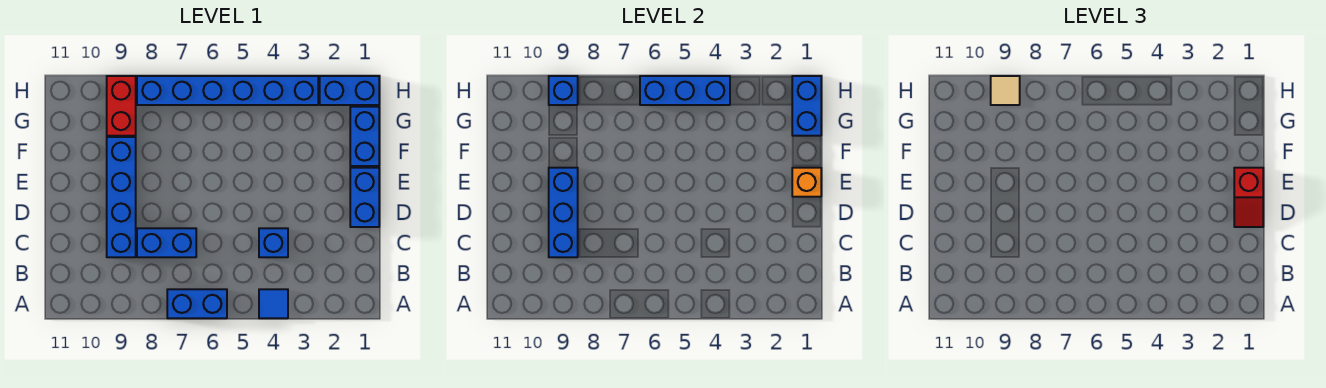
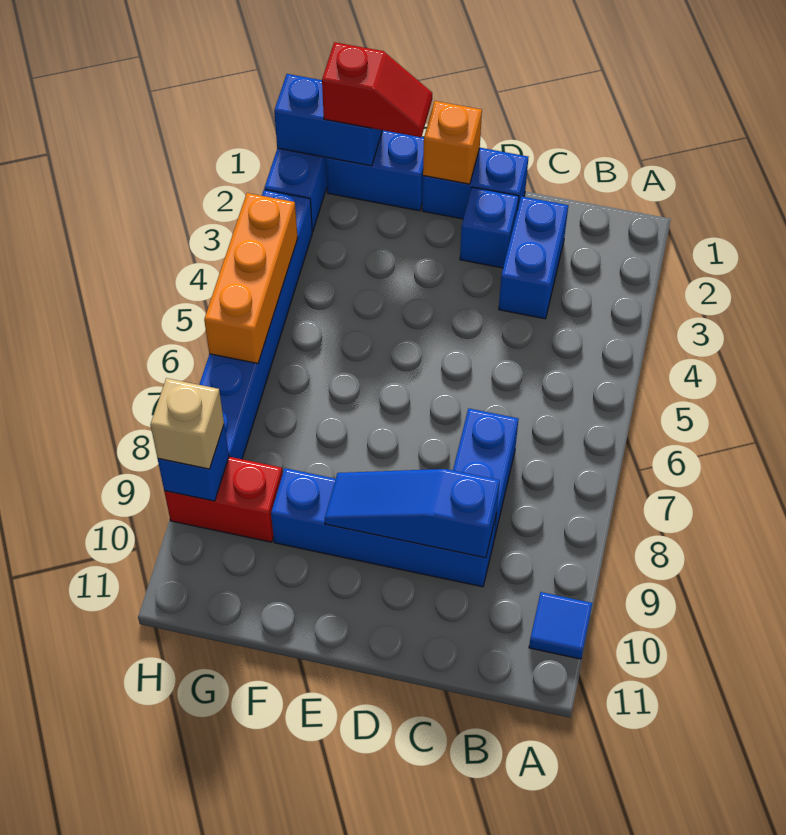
blue 1x1 tile [259,289,288,318] -> blue 1x1 tile moved to [529,592,592,659]
blue 1x2 brick [167,289,227,318] -> blue 1x2 brick moved to [499,196,568,319]
blue 1x1 brick [259,228,288,257] -> blue 1x1 brick moved to [460,187,519,268]
blue 1x3 brick [549,168,578,257] -> blue 1x3 slope [324,469,500,558]
red 1x2 slope [1234,168,1263,227] -> red 1x2 slope moved to [322,42,432,137]
blue 1x3 brick [640,76,730,105] -> orange 1x3 brick [204,193,298,363]
tan 1x1 tile [991,76,1020,105] -> tan 1x1 brick [150,378,224,469]

